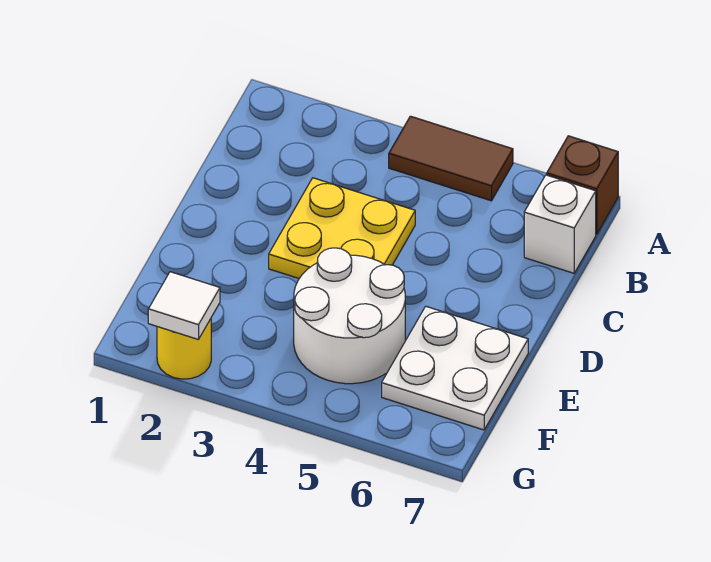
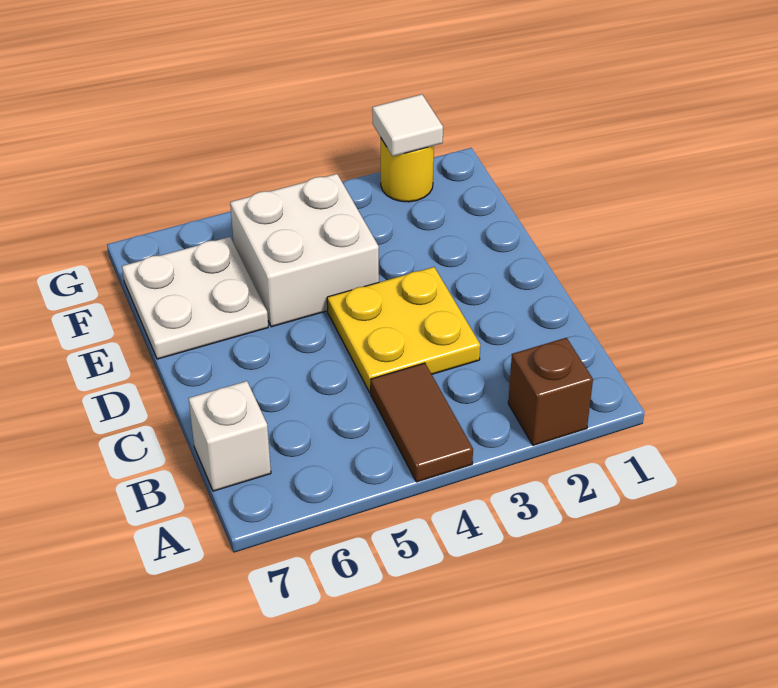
brown 1x2 tile [389,116,513,201] -> brown 1x2 tile turned to [371,363,473,482]
brown 1x1 brick [547,136,618,234] -> brown 1x1 brick moved to [508,338,593,445]
white 2x2 round brick [294,248,405,384] -> white 2x2 brick [230,174,379,327]

